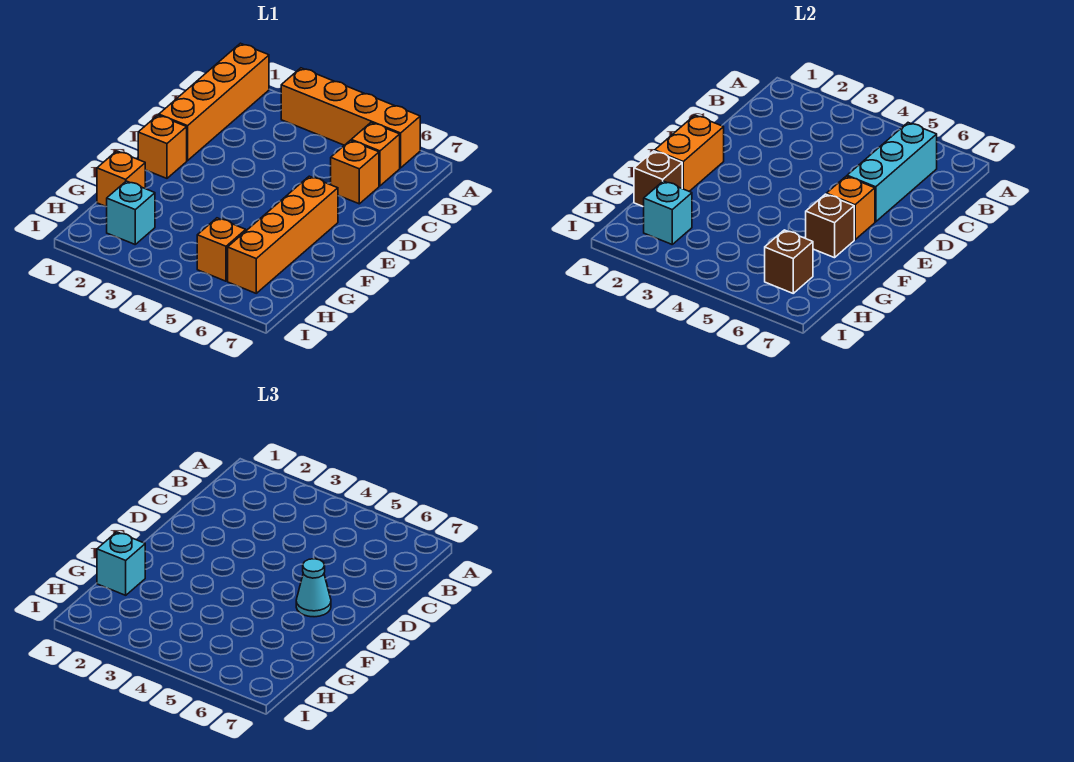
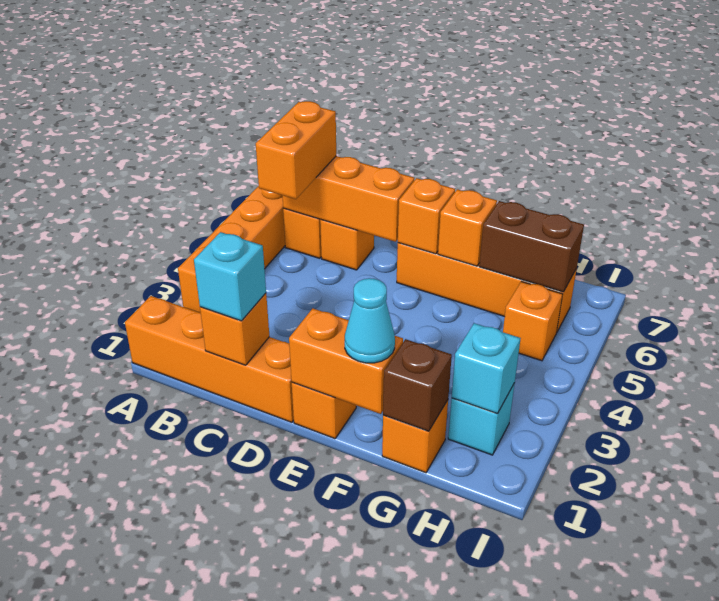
none -> orange 1x2 brick [256,101,336,199]
cyan 1x3 brick [847,123,937,222] -> orange 1x3 brick [283,156,414,242]
none -> orange 1x1 brick [200,293,269,365]
cyan 1x1 cone [296,559,331,617] -> cyan 1x1 cone moved to [345,278,395,363]
brown 1x1 brick [806,194,854,258] -> orange 1x1 brick [438,189,497,266]
cyan 1x1 brick [97,532,145,595] -> cyan 1x1 brick moved to [194,232,266,321]
brown 1x1 brick [765,230,813,293] -> brown 1x2 brick [479,201,584,292]

